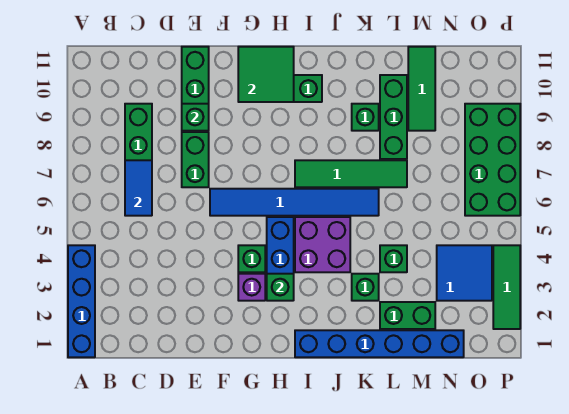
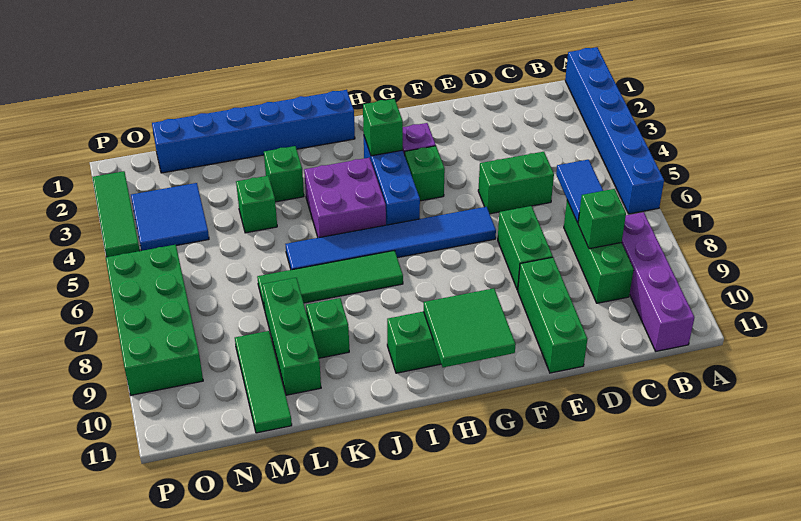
blue 1x4 brick [68,245,95,357] -> blue 1x6 brick [565,47,664,214]
none -> purple 1x4 brick [622,212,694,351]
green 1x1 brick [182,104,209,131] -> green 1x1 brick moved to [578,189,626,249]
green 1x2 brick [380,302,435,329] -> green 1x2 brick moved to [478,152,554,214]

